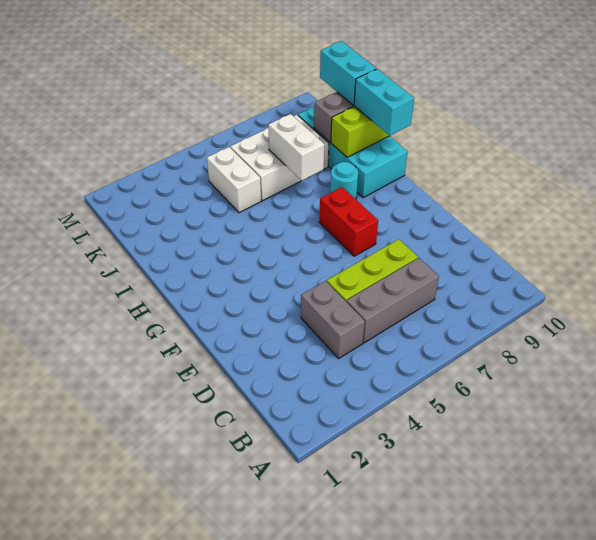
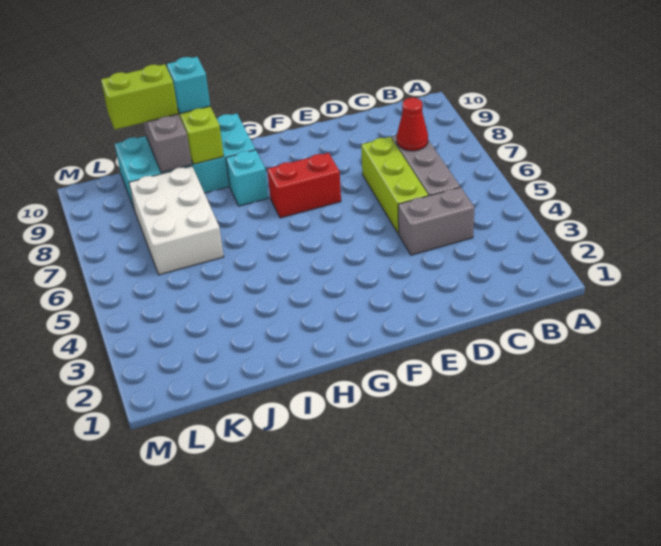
none -> red 1x1 cone [397,98,428,151]
cyan 1x1 round brick [330,162,358,199] -> cyan 1x1 brick [226,150,268,206]
cyan 1x2 brick [354,69,414,136] -> cyan 1x1 brick [167,57,210,114]
white 1x2 brick [268,114,324,181] -> none
white 1x2 brick [207,147,261,213] -> none
cyan 1x2 brick [320,41,376,105] -> lime 1x2 brick [101,64,178,129]

